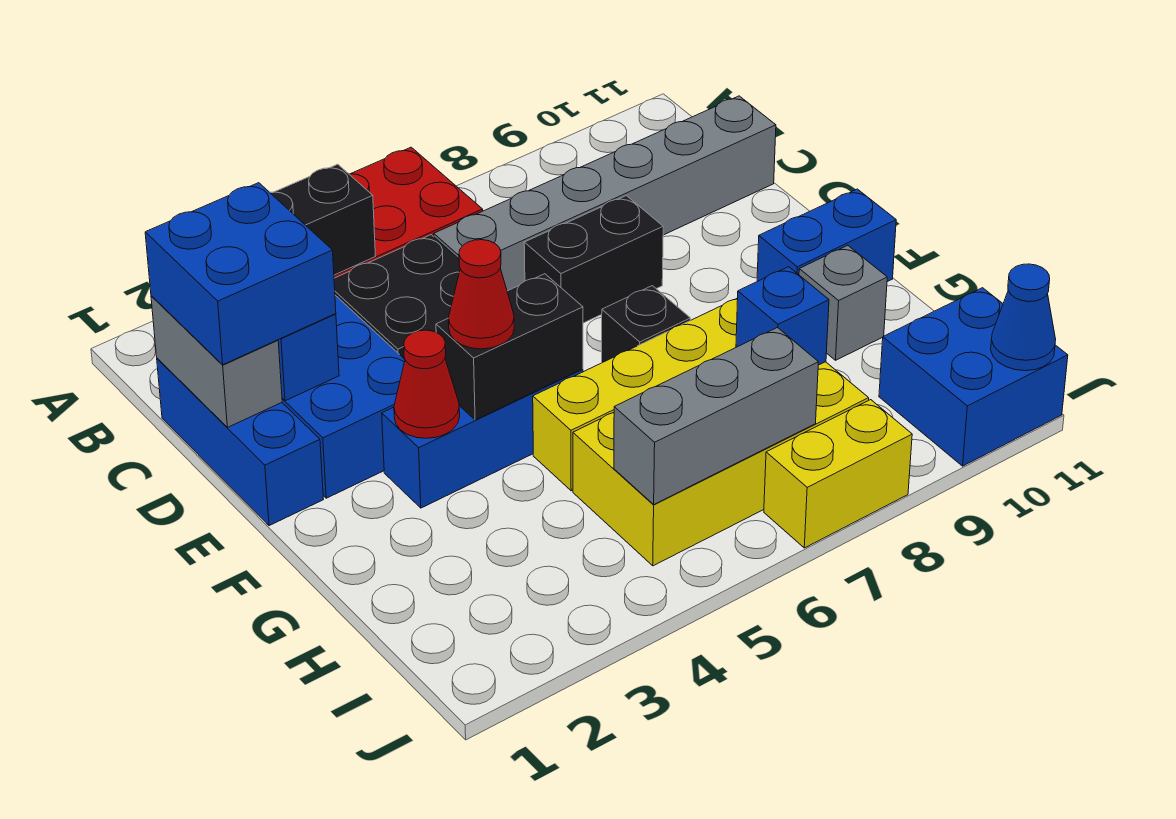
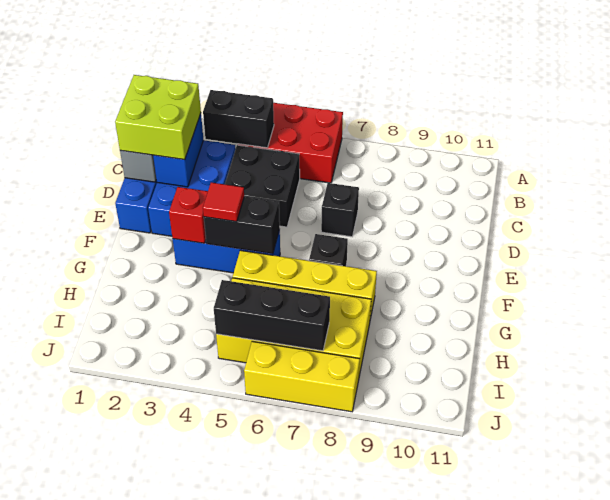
blue 2x2 brick [145,183,336,365] -> lime 2x2 brick [115,75,201,160]
grey 1x6 brick [434,96,776,291] -> none
black 1x2 brick [524,196,663,323] -> black 1x1 brick [321,183,359,237]
red 1x1 cone [394,330,460,438] -> red 1x1 brick [169,187,208,243]
red 1x1 cone [449,240,514,349] -> red 1x1 tile [203,183,244,222]
blue 1x2 brick [757,189,896,282] -> none
grey 1x1 brick [799,246,887,360] -> none
blue 1x1 brick [736,267,829,365] -> none
grey 1x3 brick [614,328,818,504] -> black 1x3 brick [214,280,330,351]
blue 2x2 brick [879,288,1068,466] -> none
yellow 1x2 brick [764,400,912,548] -> yellow 1x3 brick [244,341,360,412]
blue 1x1 cone [991,264,1056,371] -> none

